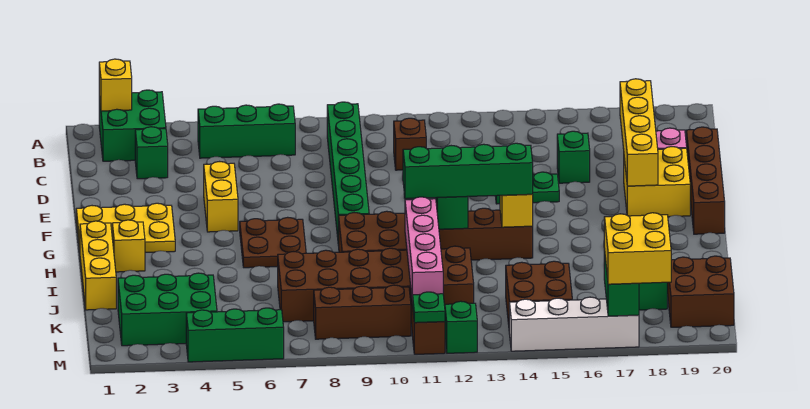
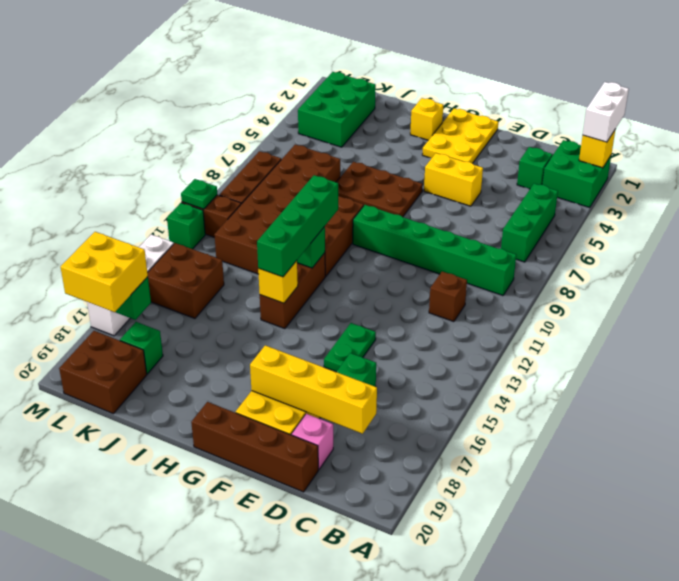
none -> white 1x2 brick [583,82,629,142]
brown 2x2 plate [240,217,306,268] -> brown 2x3 plate [337,162,423,217]
yellow 1x3 brick [80,221,116,310] -> none
pink 1x4 brick [405,197,443,304] -> none
green 1x3 brick [186,308,284,362] -> none

